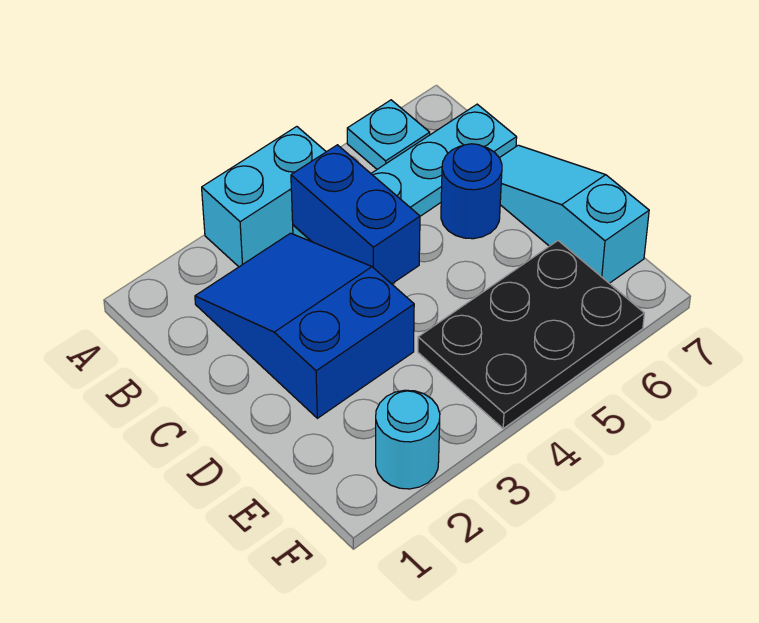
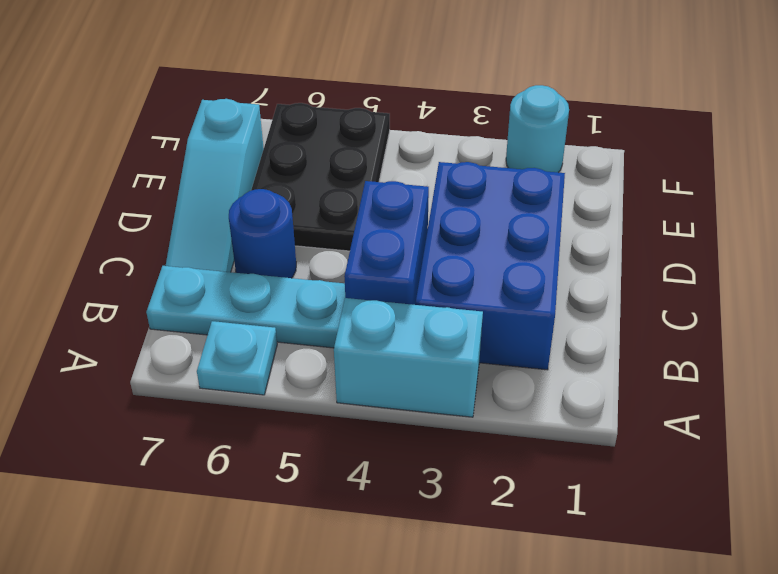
blue 2x3 slope [195,233,414,418] -> blue 2x3 brick [416,162,565,370]
black 2x3 plate [418,241,644,428] -> black 2x3 plate turned to [251,103,390,251]

